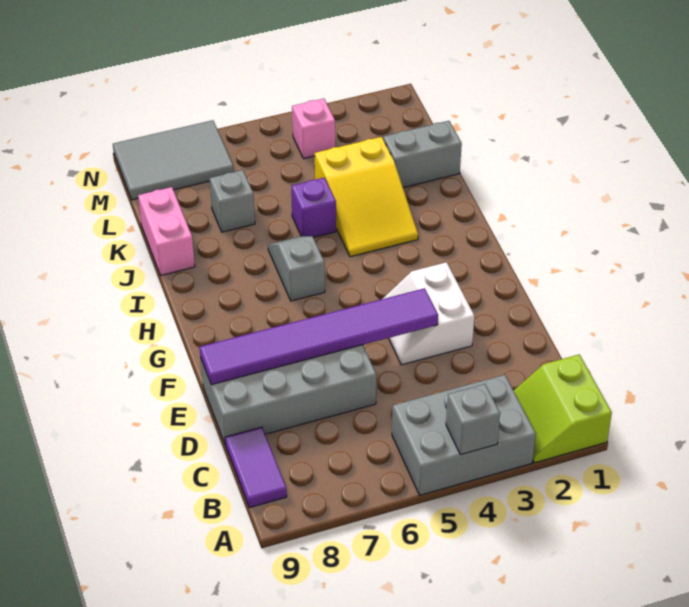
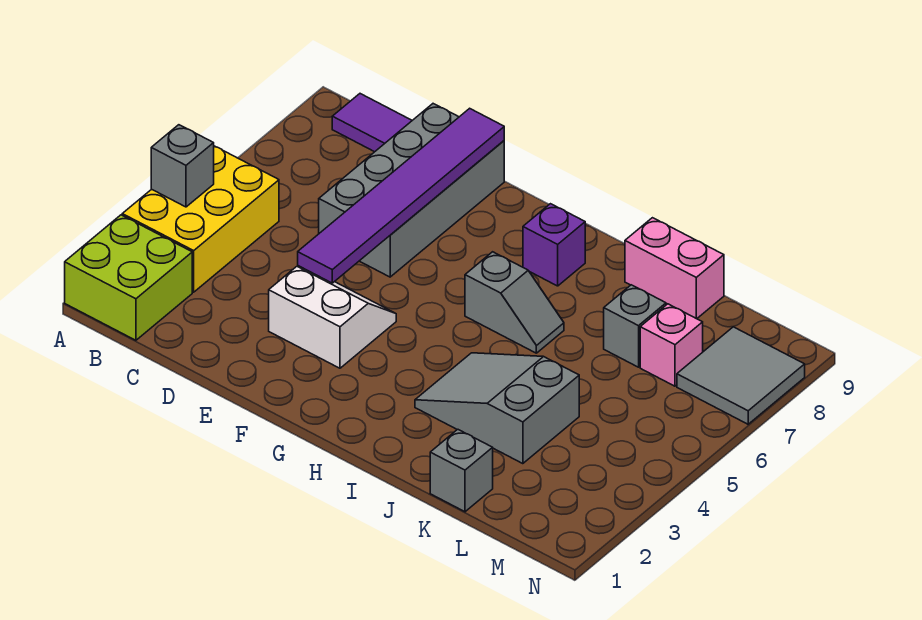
lime 2x2 slope [514,354,612,463] -> lime 2x2 brick [65,215,192,340]
grey 2x3 brick [392,375,536,495] -> yellow 2x3 brick [122,146,279,292]
yellow 2x3 slope [315,137,418,257] -> grey 2x3 slope [415,353,579,464]
purple 1x1 brick [291,178,336,238] -> purple 1x1 brick moved to [523,204,585,286]
grey 1x2 brick [383,121,462,188] -> grey 1x1 brick [430,429,493,512]
pink 1x1 brick [292,99,335,159] -> pink 1x1 brick moved to [640,304,703,386]
grey 2x3 tile [113,120,234,200] -> grey 2x2 tile [677,327,805,424]

